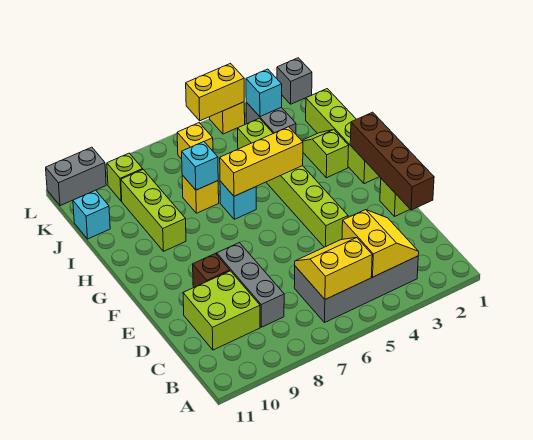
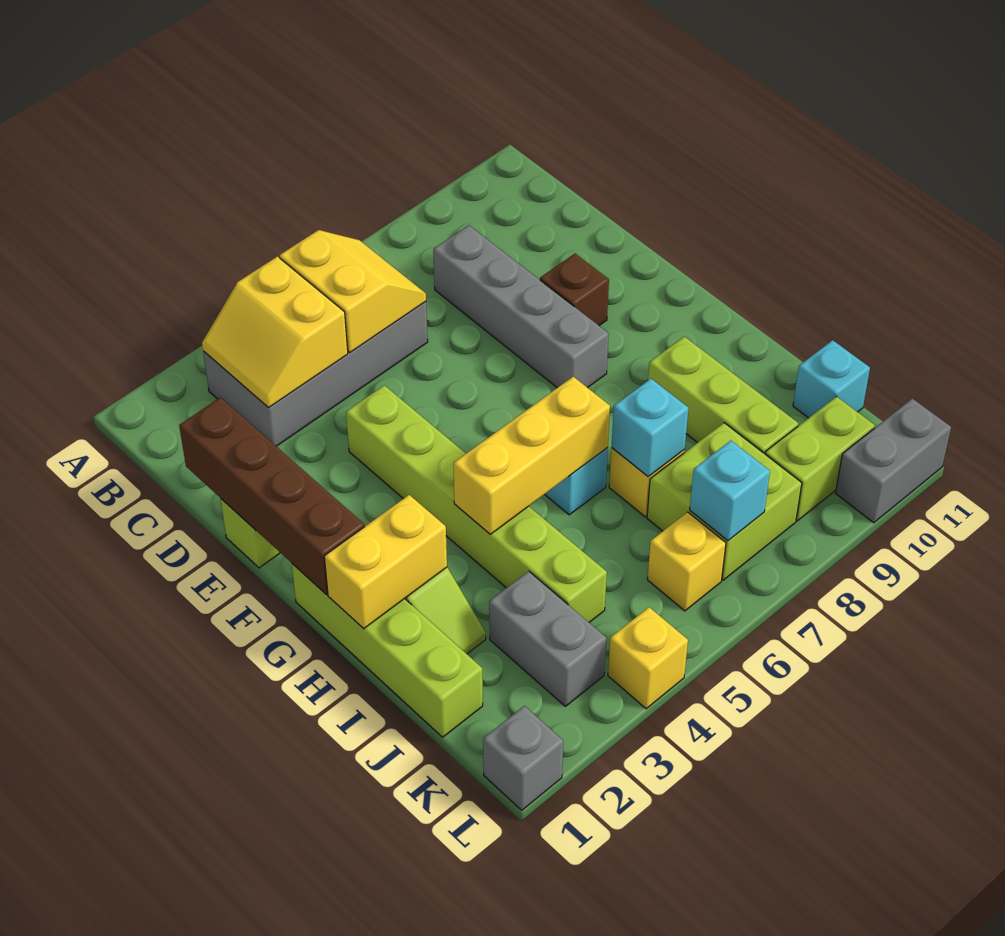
yellow 2x2 slope [295,238,372,299] -> yellow 2x2 slope turned to [279,230,426,352]
grey 1x3 brick [217,243,284,327] -> grey 1x4 brick [433,225,609,388]
lime 2x2 brick [183,271,260,350] -> lime 2x2 brick moved to [647,423,802,580]
cyan 1x1 brick [246,69,282,117] -> cyan 1x1 brick moved to [690,441,770,541]
lime 1x1 brick [107,153,143,201] -> lime 1x2 brick [765,397,875,521]
yellow 1x2 brick [186,64,244,121] -> yellow 1x2 brick moved to [324,495,447,629]

